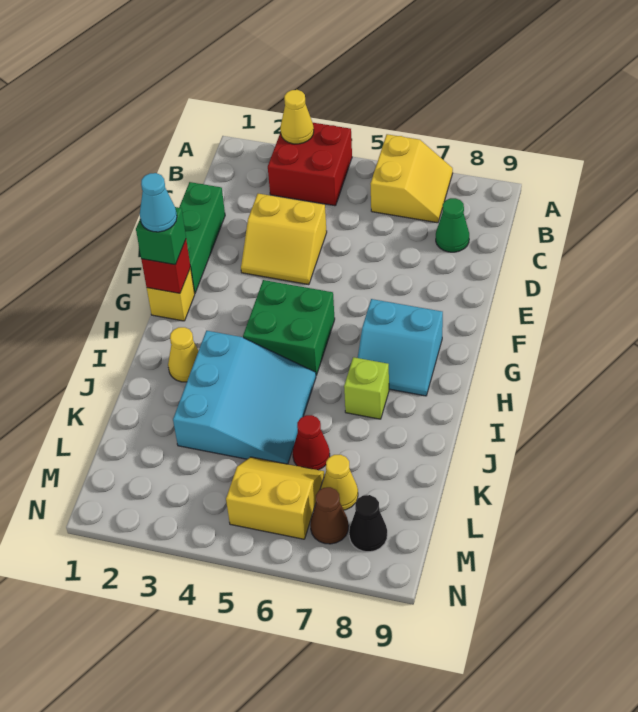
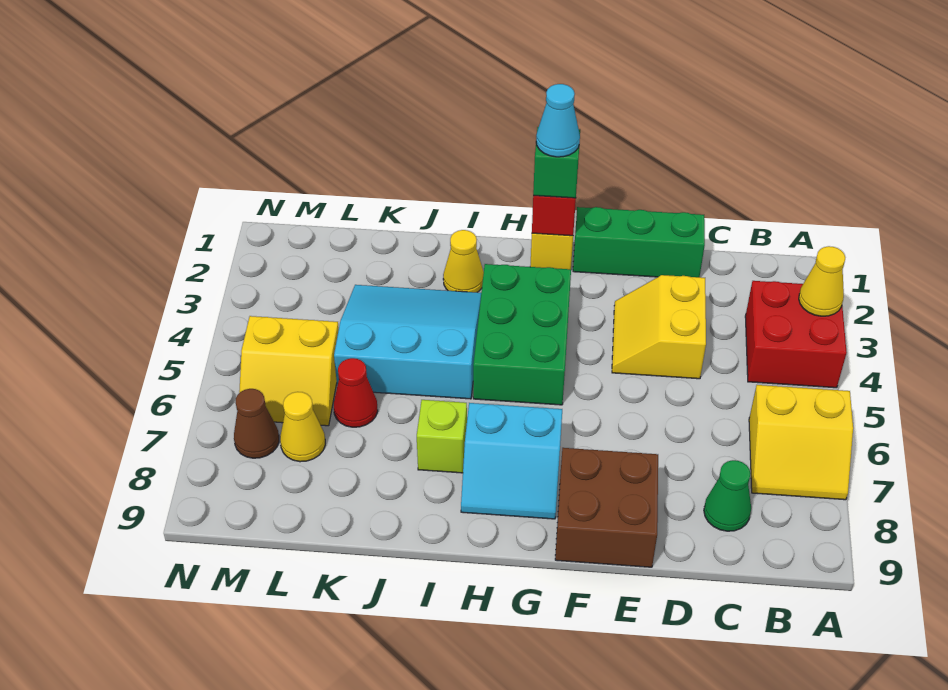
none -> brown 2x2 brick [555,448,658,567]
green 2x2 brick [243,280,335,375] -> green 2x3 brick [473,264,571,405]
cyan 2x2 slope [358,299,443,396] -> cyan 2x2 slope turned to [461,403,562,519]
cyan 3x3 slope [173,331,316,464] -> cyan 3x3 slope turned to [334,285,481,399]
yellow 2x2 slope [226,457,324,539] -> yellow 2x2 slope turned to [239,316,339,426]
black 1x1 cone [349,495,387,552] -> none

